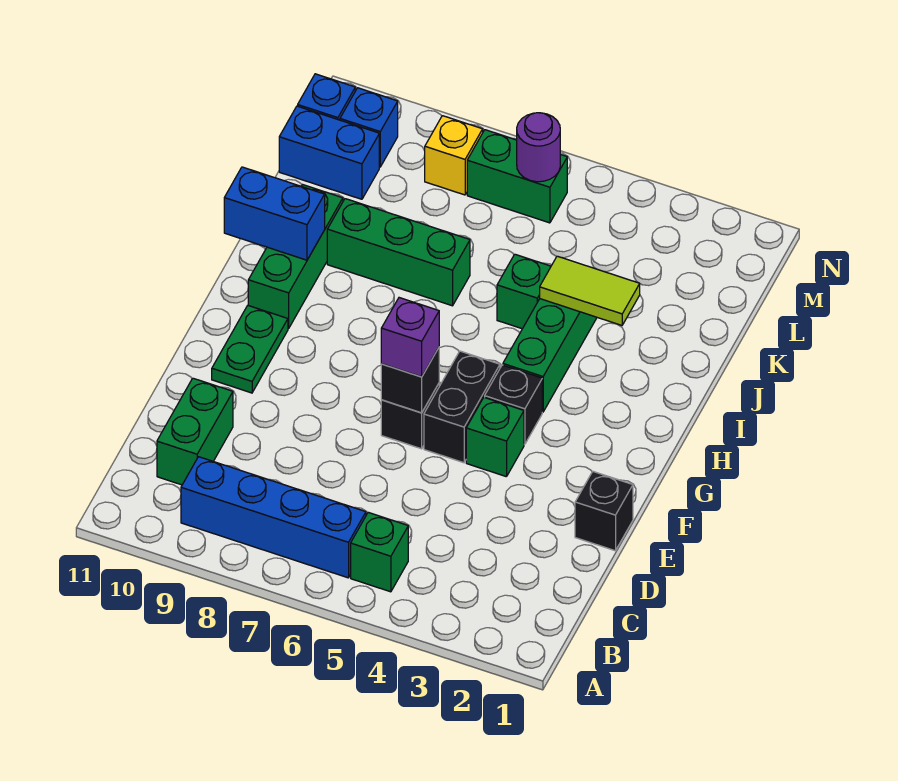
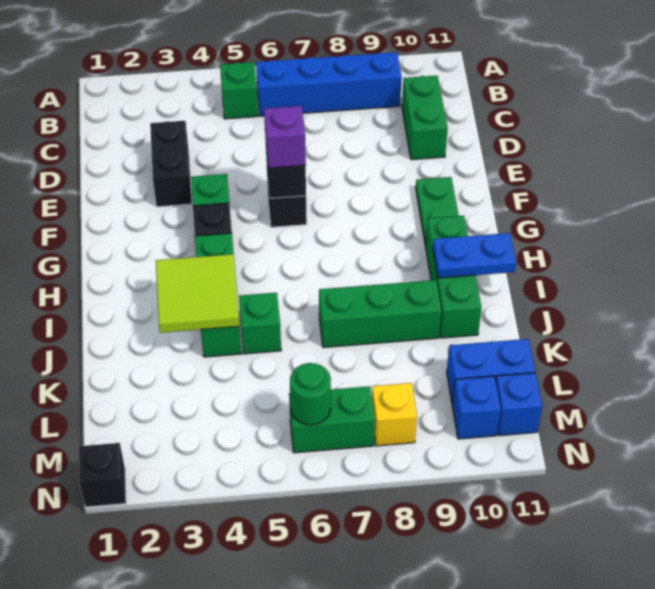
black 1x1 brick [575,472,633,551] -> black 1x1 brick moved to [79,443,126,507]
black 1x2 brick [424,351,500,463] -> black 1x2 brick moved to [150,121,192,207]
blue 1x2 brick [224,167,325,260] -> blue 1x2 plate [433,233,516,278]
lime 1x2 tile [540,256,640,325] -> lime 2x2 tile [156,254,239,333]
purple 1x1 round brick [517,113,560,182] -> green 1x1 round brick [290,363,331,425]

